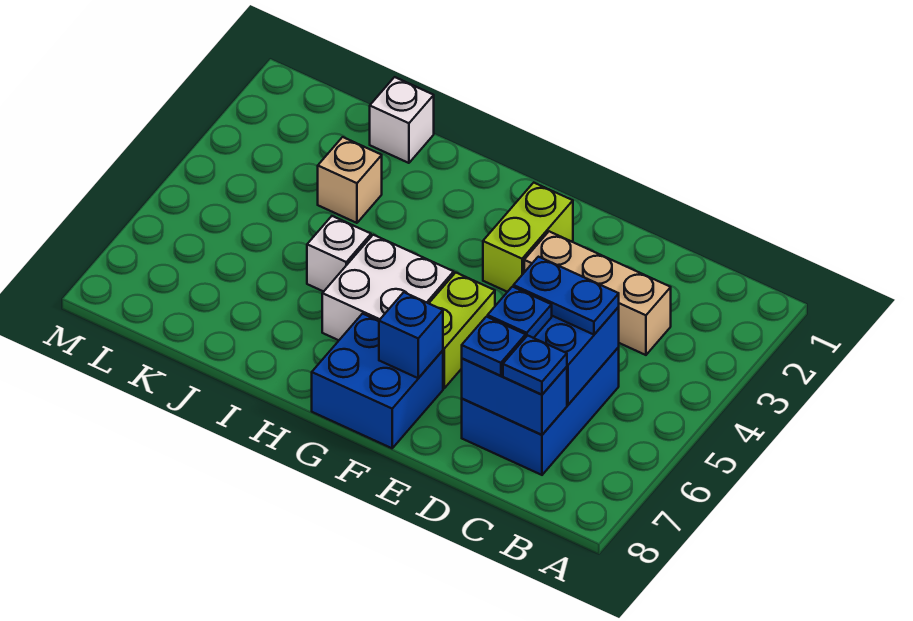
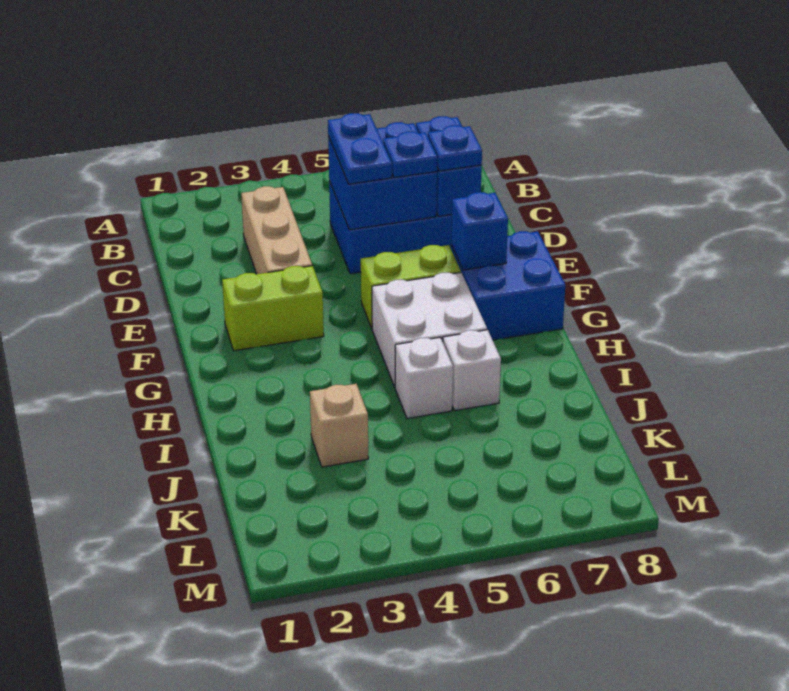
blue 1x1 plate [503,335,567,395] -> none
white 1x1 brick [370,77,434,163] -> white 1x1 brick moved to [443,330,501,411]

